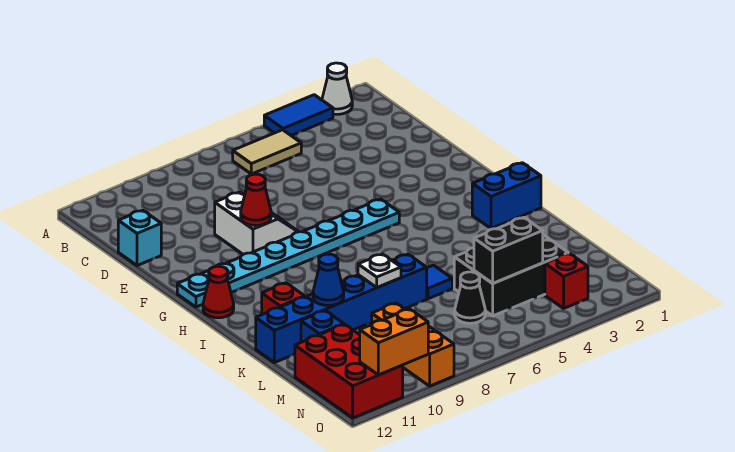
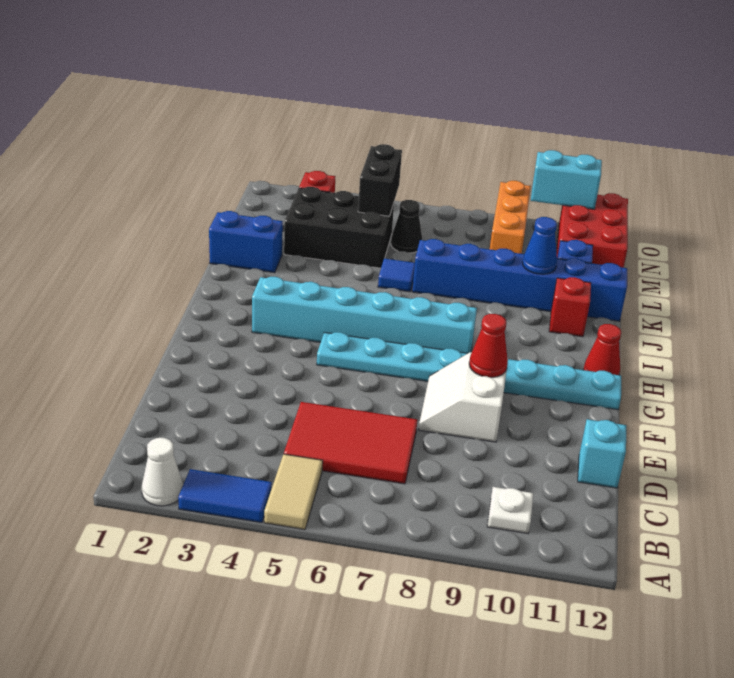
tan 1x2 tile [233,130,301,174] -> tan 1x2 tile turned to [264,454,323,530]
none -> red 2x3 tile [284,402,417,484]
none -> cyan 1x6 brick [252,277,477,353]
blue 1x2 brick [472,163,541,229] -> blue 1x2 brick moved to [209,211,283,273]
white 1x1 plate [358,254,401,288] -> white 1x1 plate moved to [487,487,533,533]
black 1x2 brick [474,218,543,283] -> black 1x2 brick turned to [358,144,402,216]
orange 1x2 brick [360,309,428,375] -> cyan 1x2 brick [531,150,602,209]

